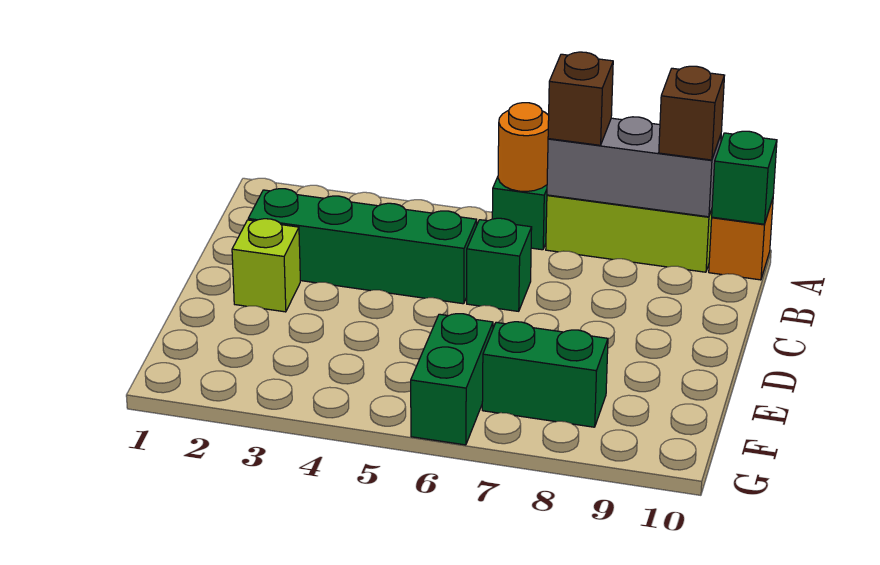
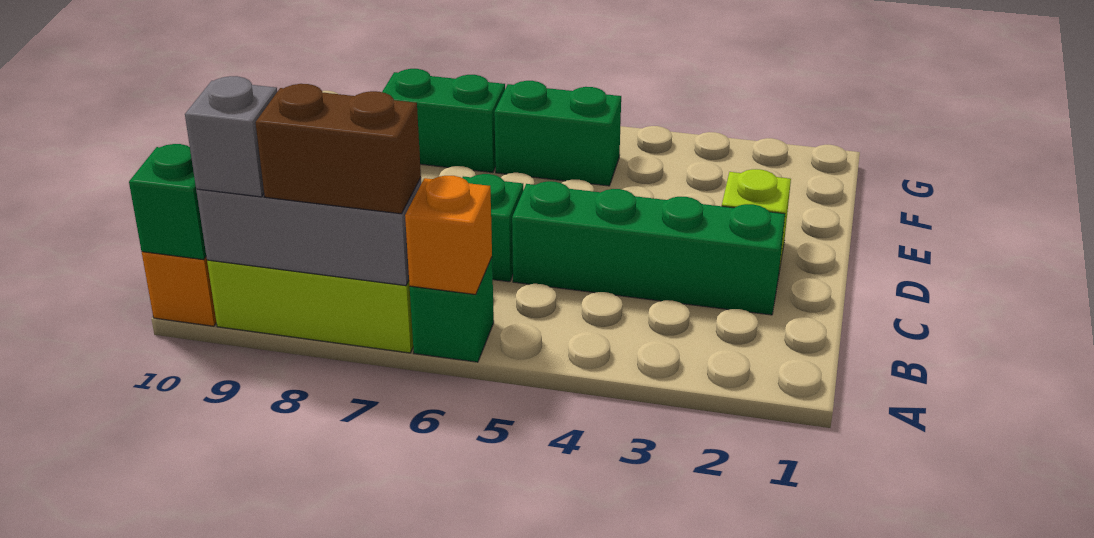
orange 1x1 round brick [498,103,549,191] -> orange 1x1 brick [405,176,492,294]
brown 1x1 brick [548,52,613,145] -> brown 1x2 brick [256,84,421,214]
brown 1x1 brick [659,66,725,160] -> grey 1x1 brick [185,76,277,197]
green 1x2 brick [411,314,493,445] -> green 1x2 brick turned to [494,81,621,186]

